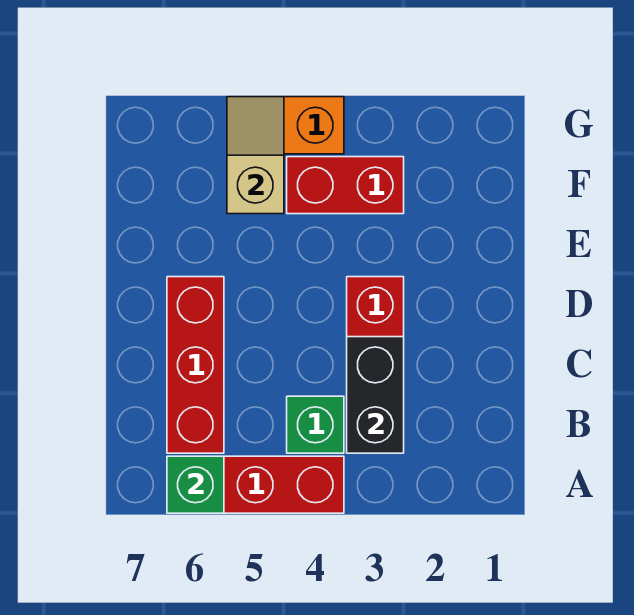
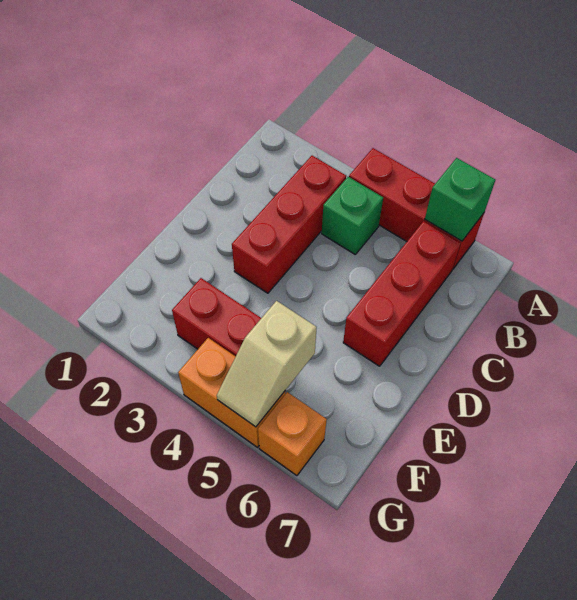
black 1x2 brick [347,337,404,453] -> none
none -> orange 1x1 brick [258,392,327,476]

